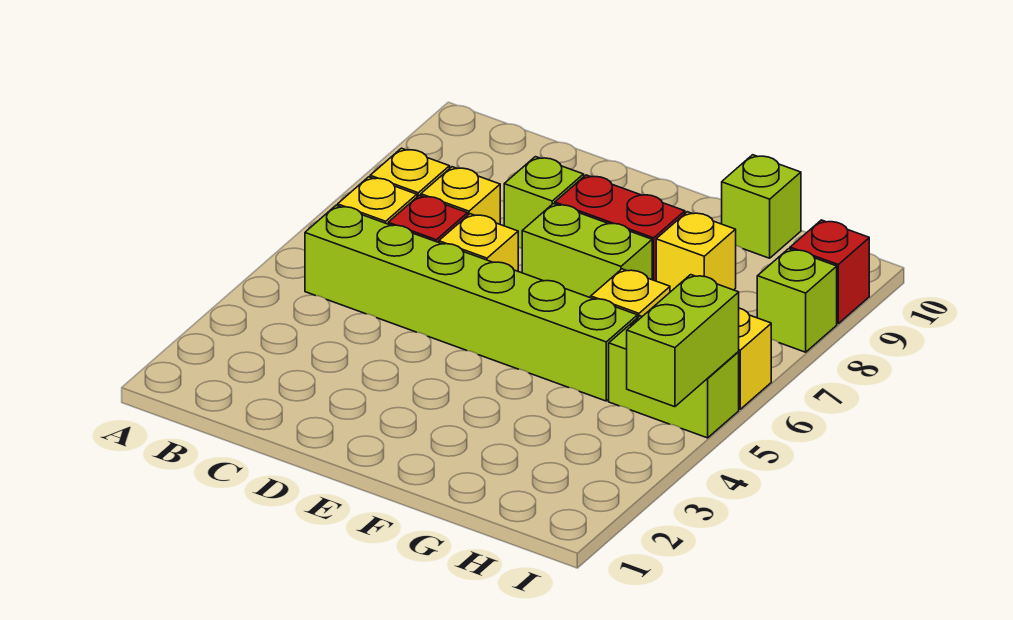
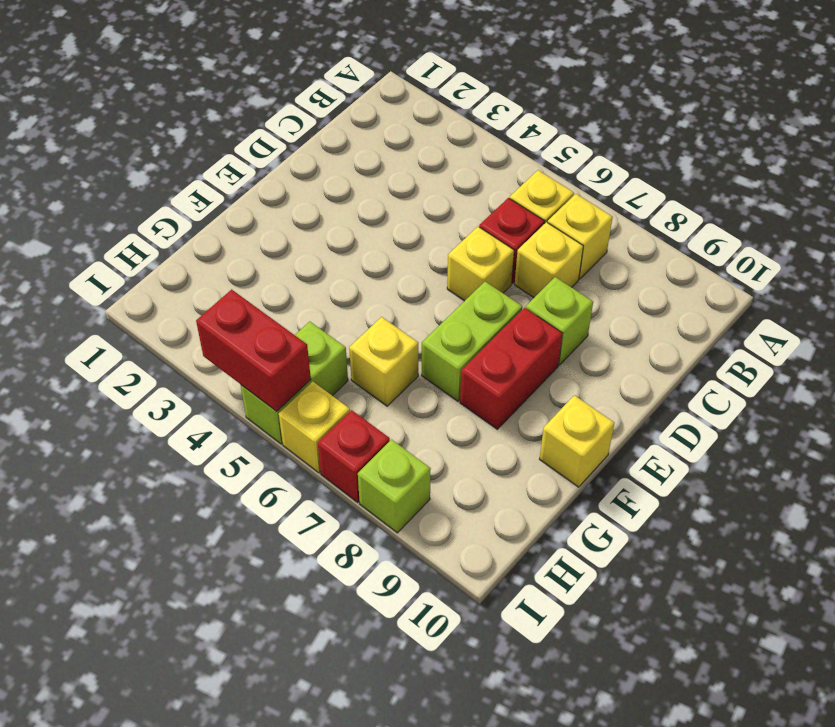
lime 1x6 brick [305,205,637,401] -> none
yellow 1x1 brick [656,212,736,292] -> yellow 1x1 brick moved to [539,395,614,487]
lime 1x1 brick [722,155,801,258] -> none
lime 1x2 brick [627,275,739,407] -> red 1x2 brick [196,290,311,411]
red 1x1 brick [790,220,869,324] -> red 1x1 brick moved to [318,410,390,502]

